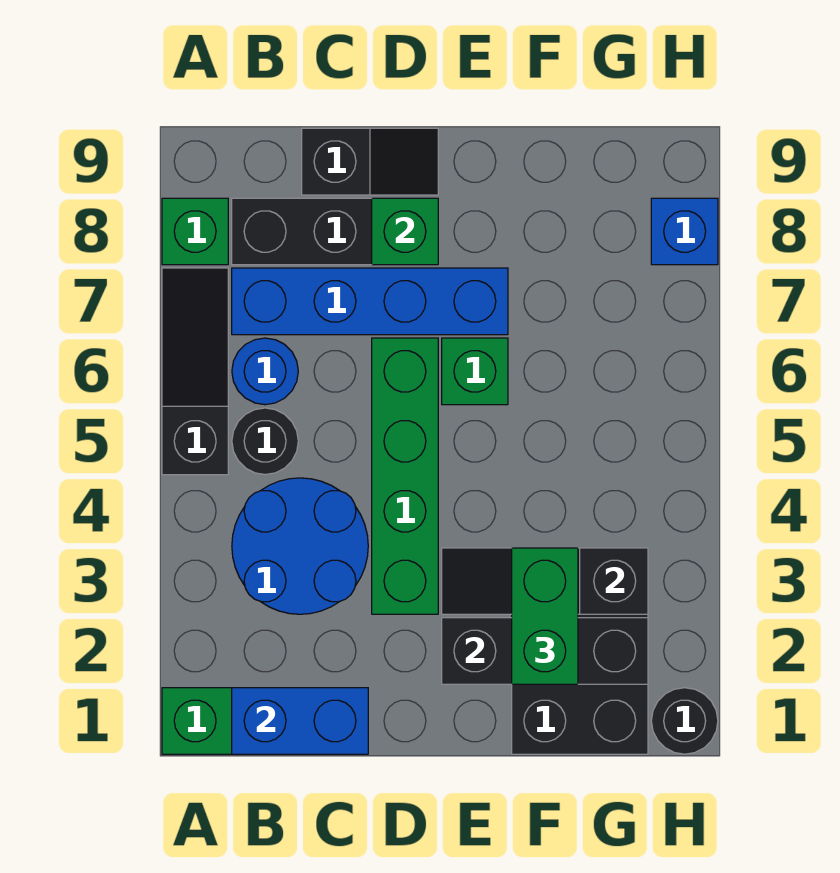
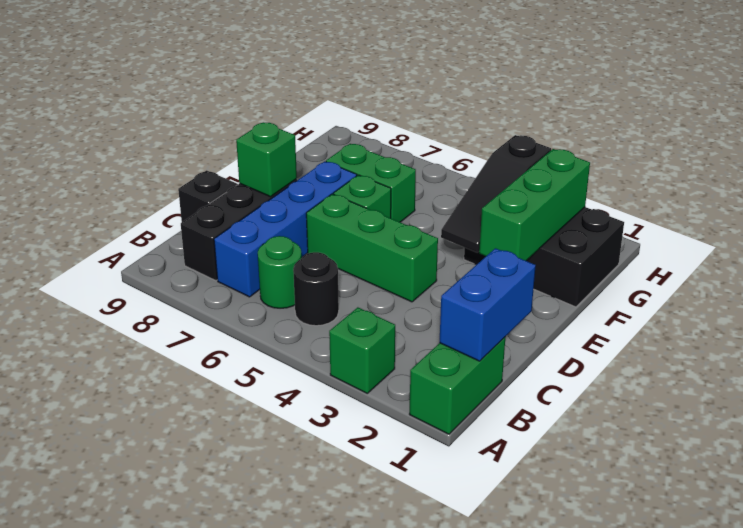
black 1x3 slope [162,268,228,475] -> none
green 1x1 brick [162,198,228,265] -> green 1x1 brick moved to [329,307,395,393]
blue 2x2 round brick [232,478,368,614] -> none
blue 1x1 round brick [232,338,298,405] -> green 1x1 round brick [258,236,302,308]
green 1x4 brick [372,338,438,614] -> green 1x3 brick [306,194,438,302]
black 1x3 brick [442,618,648,684] -> green 1x3 brick [479,149,590,261]
green 1x2 brick [512,548,578,684] -> green 1x2 brick moved to [326,144,416,222]
black 1x1 round brick [651,688,718,754] -> none
blue 1x1 brick [651,198,718,265] -> none

